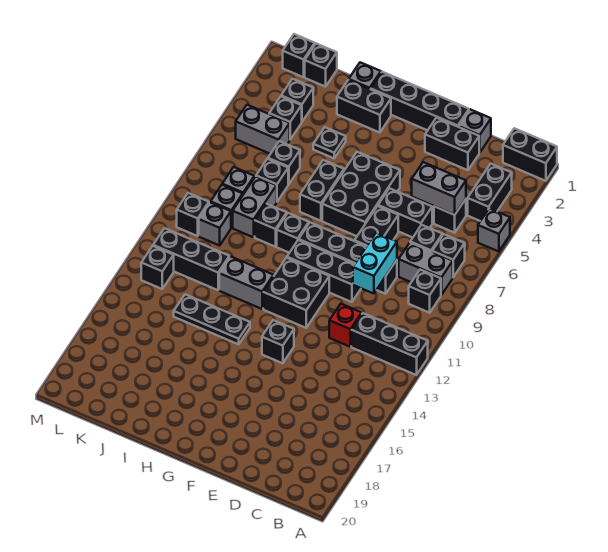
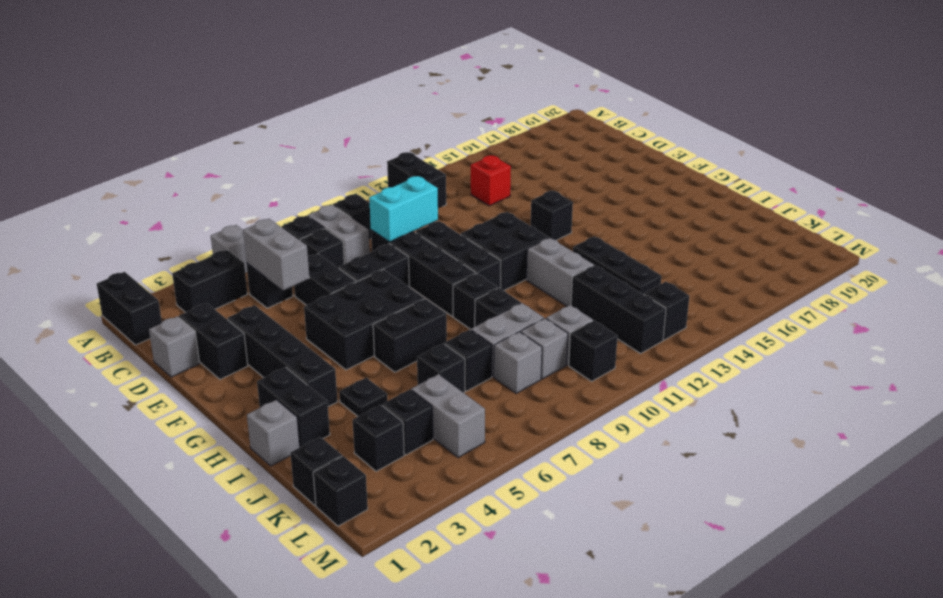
black 1x3 brick [351,313,428,375] -> black 1x2 brick [387,152,446,208]
red 1x1 brick [329,304,362,347] -> red 1x1 brick moved to [471,155,511,206]
black 1x4 brick [371,72,469,130] -> black 1x4 brick moved to [227,305,337,407]

